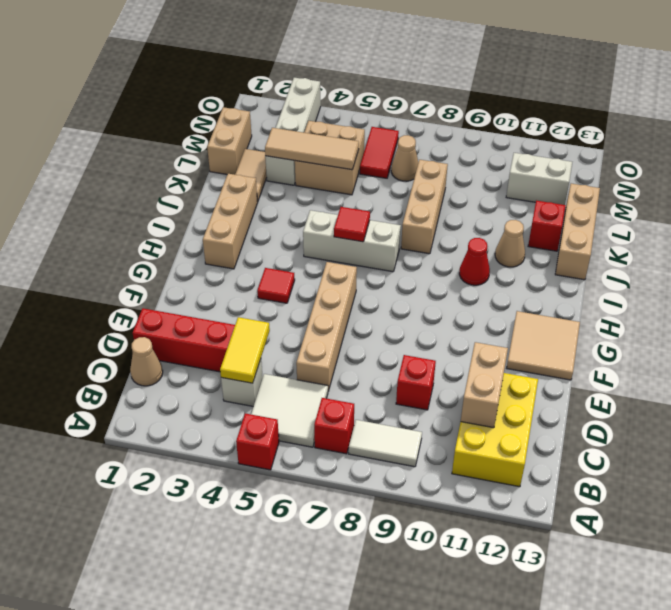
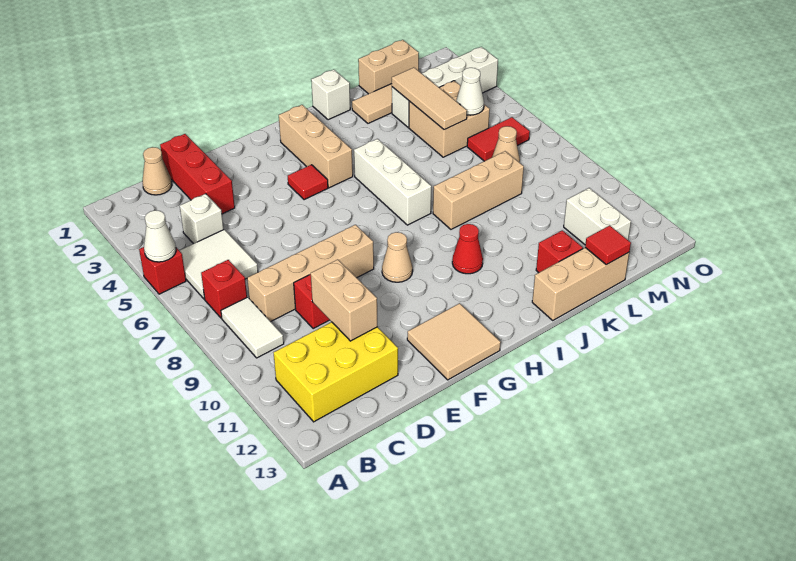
none -> white 1x1 cone [144,210,176,262]
yellow 1x2 tile [220,317,270,383] -> none
tan 1x2 brick [461,342,508,428] -> tan 1x2 brick turned to [311,259,378,341]
tan 1x4 brick [296,262,357,391] -> tan 1x4 brick moved to [247,225,374,322]
tan 1x3 brick [203,174,258,269] -> tan 1x3 brick turned to [279,105,353,188]
red 1x1 tile [334,207,370,242] -> red 1x1 tile moved to [585,225,631,265]
none -> white 1x1 brick [311,70,350,120]
tan 1x1 cone [495,220,525,267] -> tan 1x1 cone moved to [382,232,413,282]
none -> white 1x1 cone [456,68,484,115]

